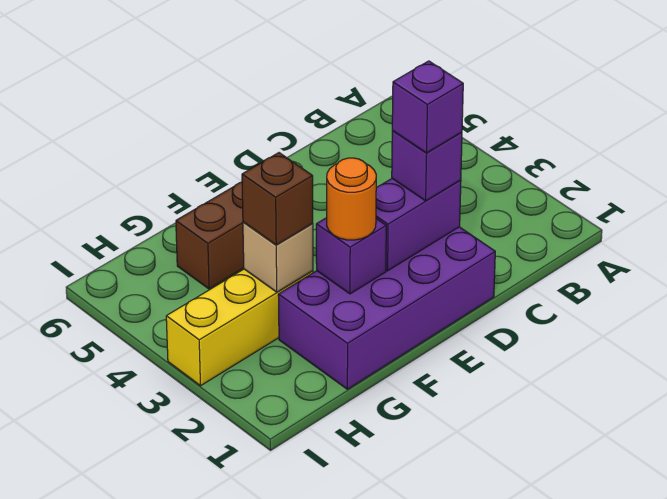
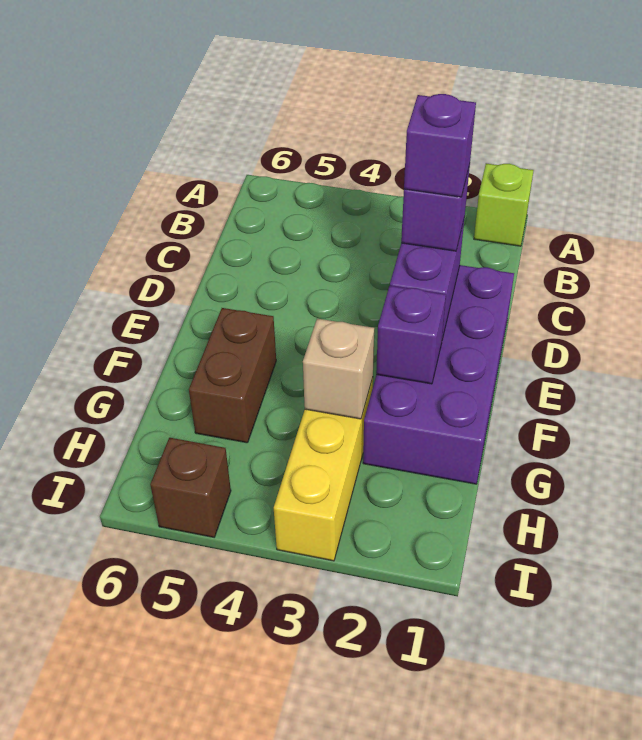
none -> lime 1x1 brick [474,163,534,246]
orange 1x1 round brick [327,158,376,240] -> none
brown 1x1 brick [242,153,313,245] -> brown 1x1 brick moved to [150,438,231,537]

